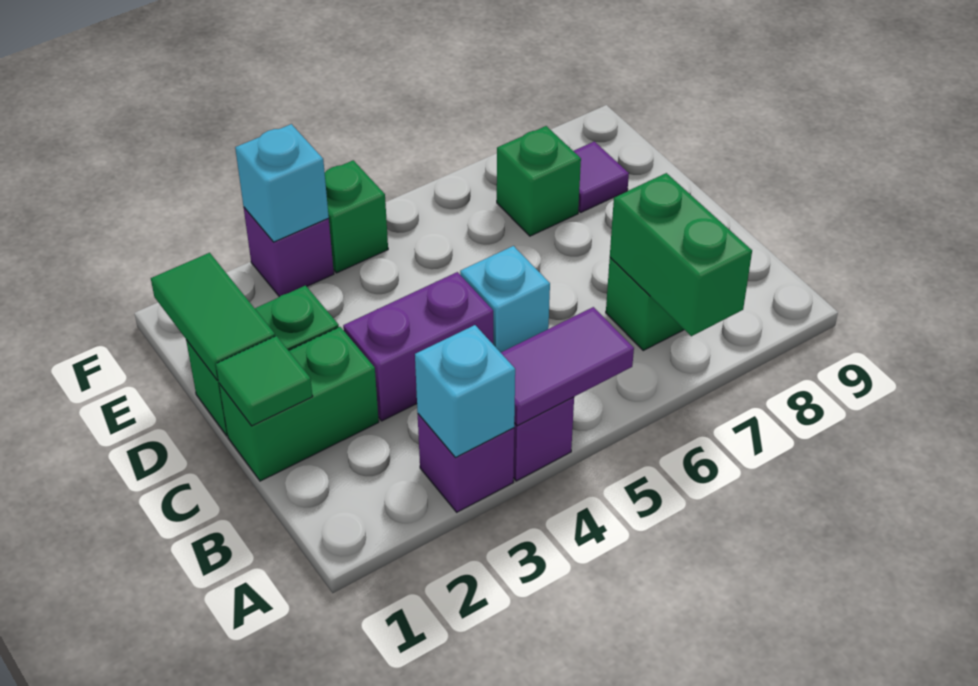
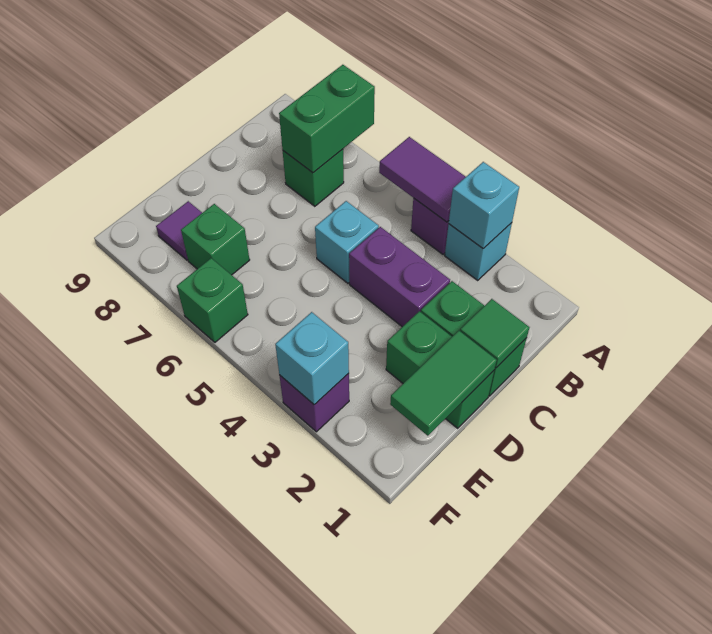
purple 1x1 brick [418,414,514,512] -> cyan 1x1 brick [445,223,512,280]
green 1x1 brick [325,160,388,273] -> green 1x1 brick moved to [177,258,248,342]

